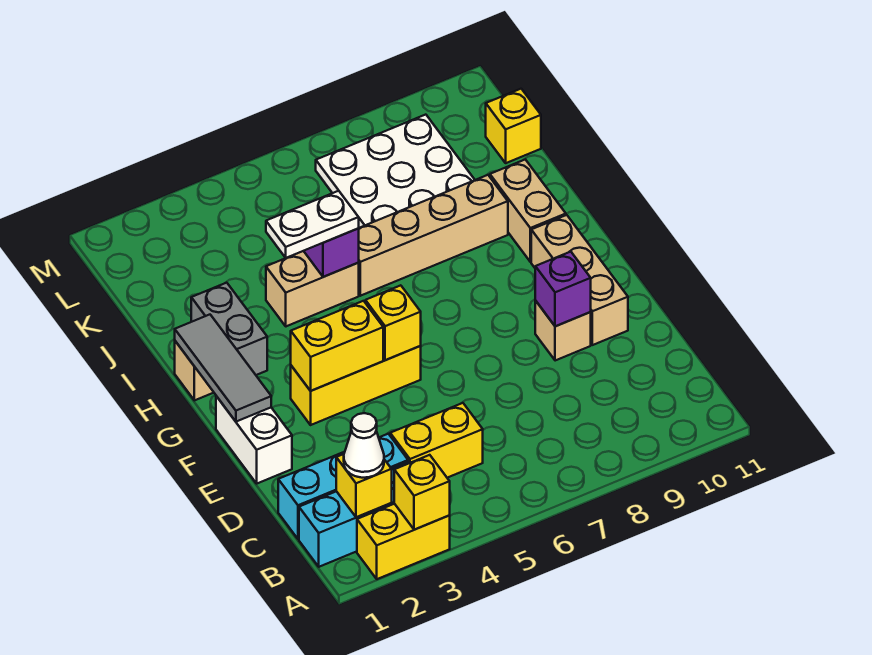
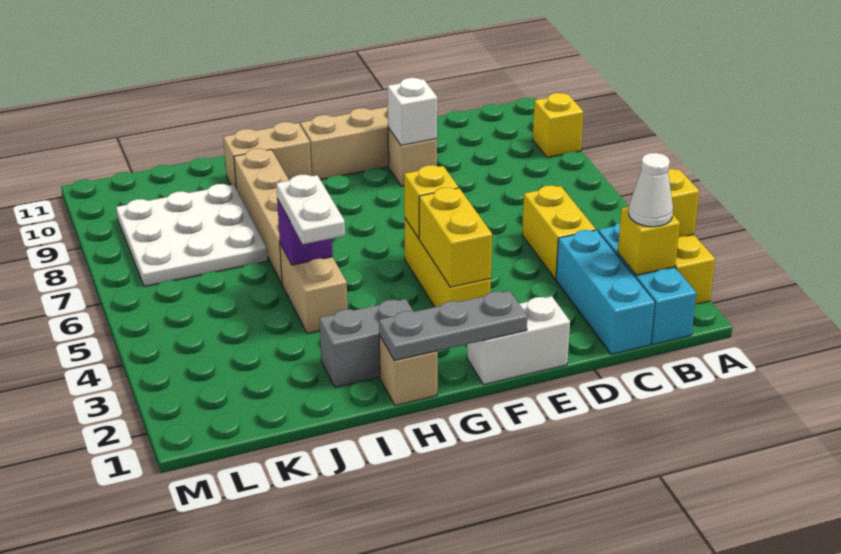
purple 1x1 brick [535,252,591,326] -> white 1x1 brick [388,78,437,145]
grey 1x3 tile [175,315,271,422] -> grey 1x3 plate [379,291,527,361]
yellow 1x1 brick [486,89,541,163] -> yellow 1x1 brick moved to [533,93,583,158]

